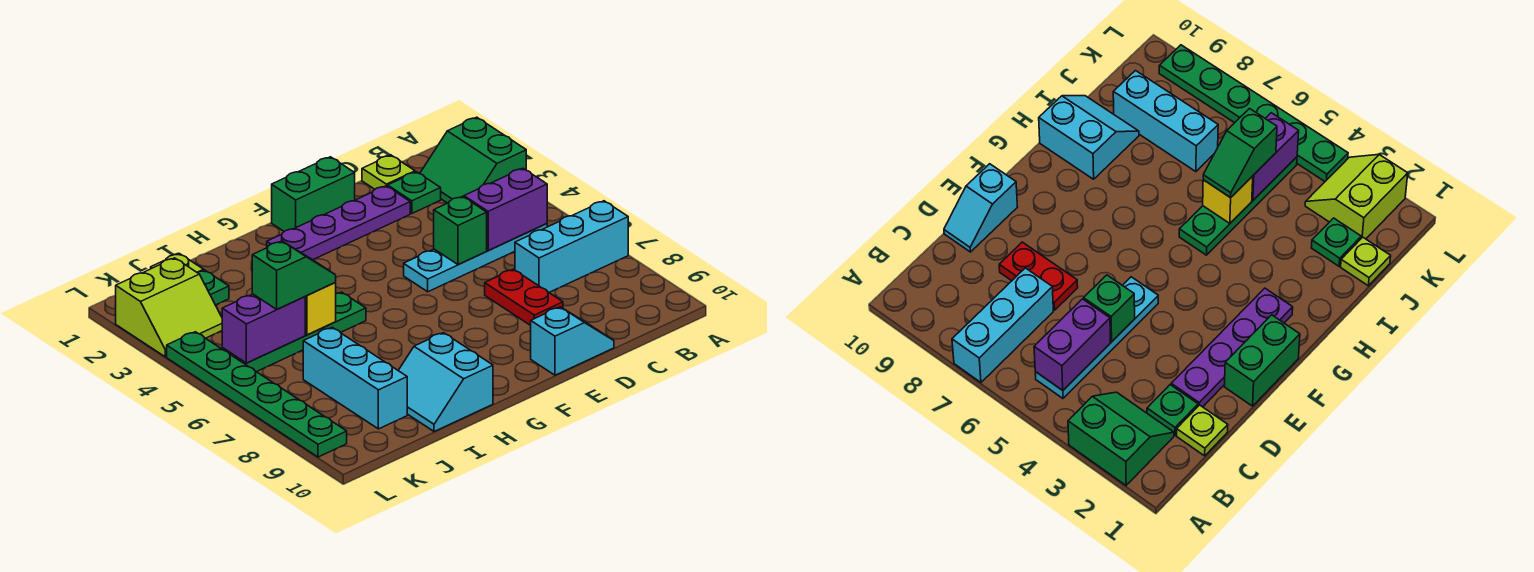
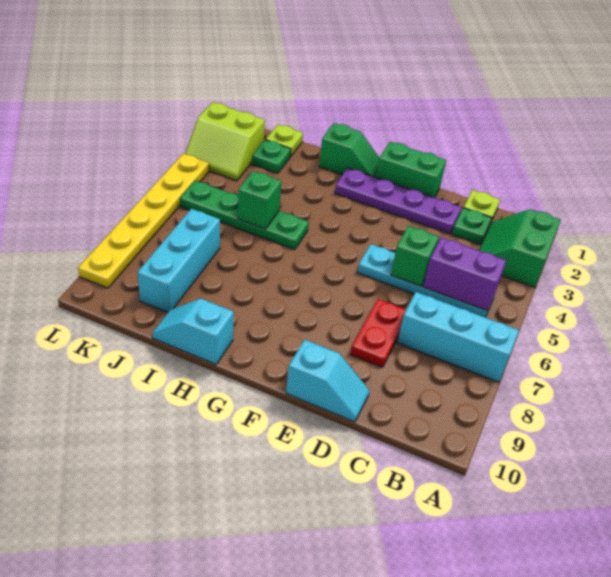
cyan 2x2 slope [398,333,493,432] -> cyan 1x2 slope [152,298,234,364]
yellow 1x1 brick [305,283,336,335] -> green 1x1 brick [238,171,281,229]
green 1x2 slope [252,241,336,309] -> green 1x2 slope moved to [319,123,379,178]
purple 1x2 brick [222,294,305,363] -> none
green 1x6 plate [167,332,347,457] -> yellow 1x6 plate [78,154,209,288]

